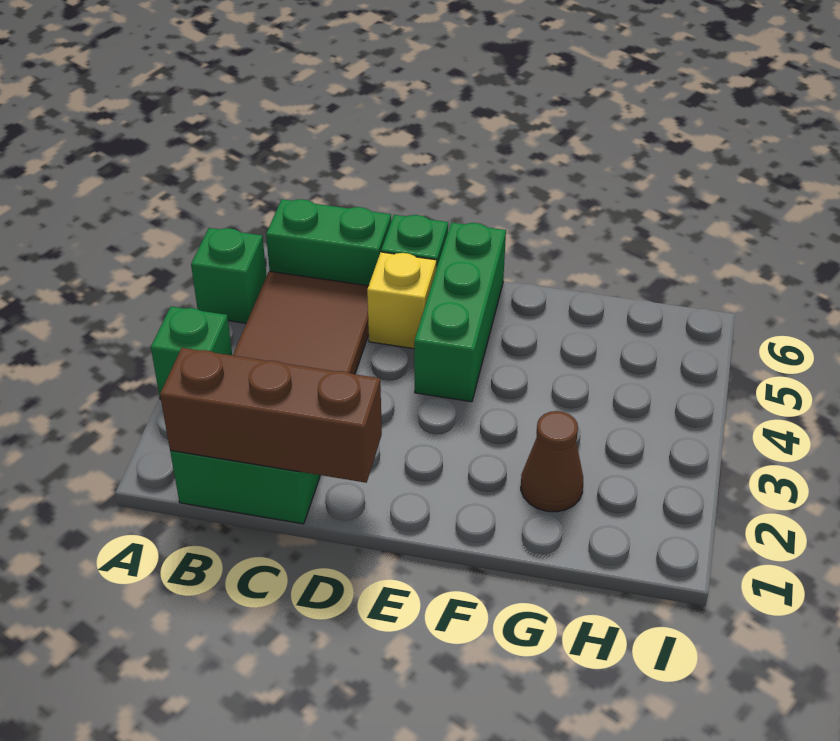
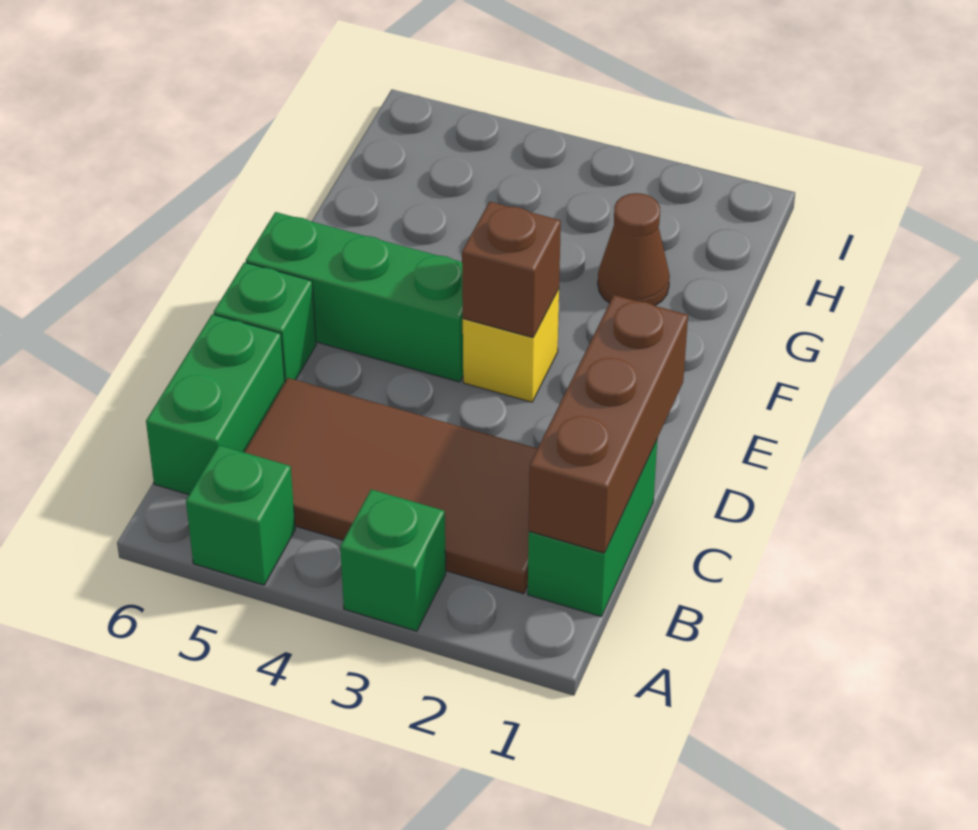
yellow 1x1 brick [367,252,436,349] -> yellow 1x1 brick moved to [463,289,559,402]
none -> brown 1x1 brick [462,202,561,338]

